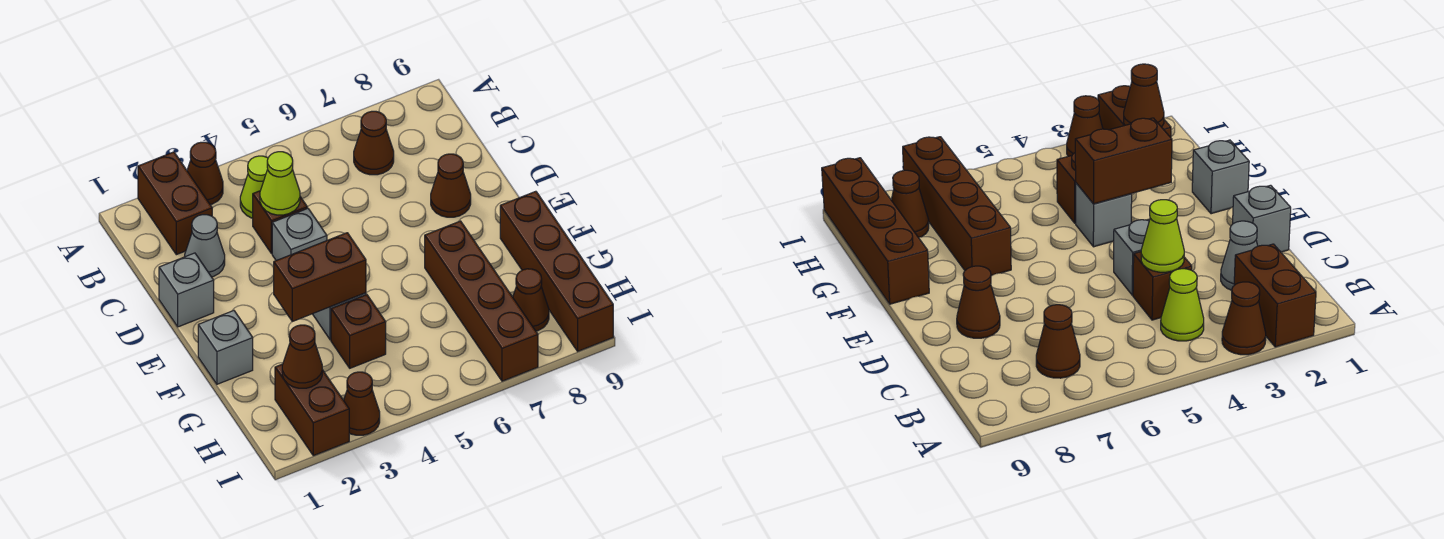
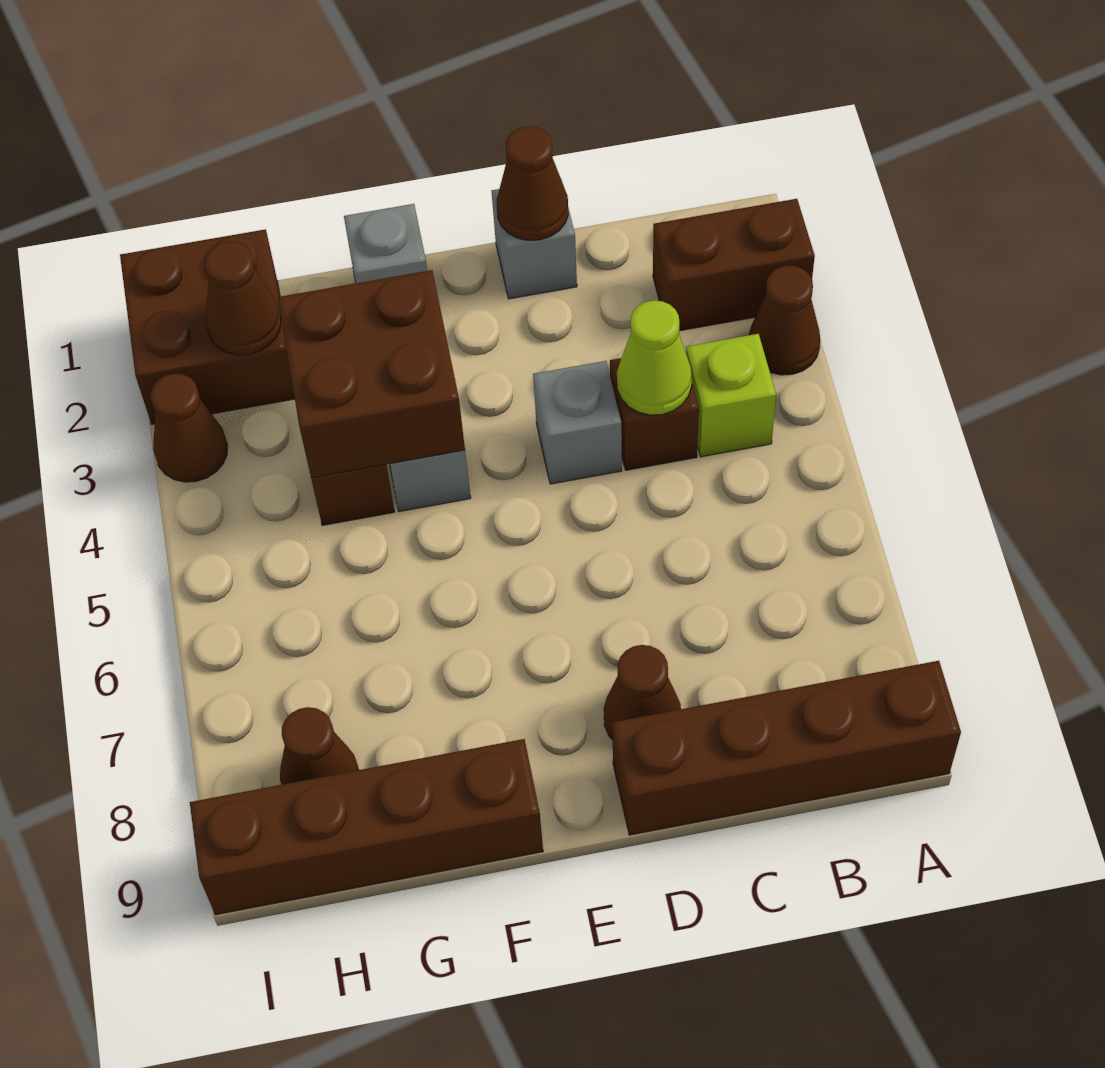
lime 1x1 cone [240,156,268,218] -> lime 1x1 brick [686,334,776,457]
brown 1x1 cone [354,111,394,175] -> brown 1x1 cone moved to [497,126,568,240]
grey 1x1 cone [185,215,225,277] -> none
brown 1x2 brick [274,233,366,322] -> brown 2x2 brick [278,270,465,478]
brown 1x4 brick [425,221,538,381] -> brown 1x4 brick moved to [612,661,961,835]
brown 1x2 brick [275,364,349,456] -> brown 2x2 brick [120,229,295,424]

